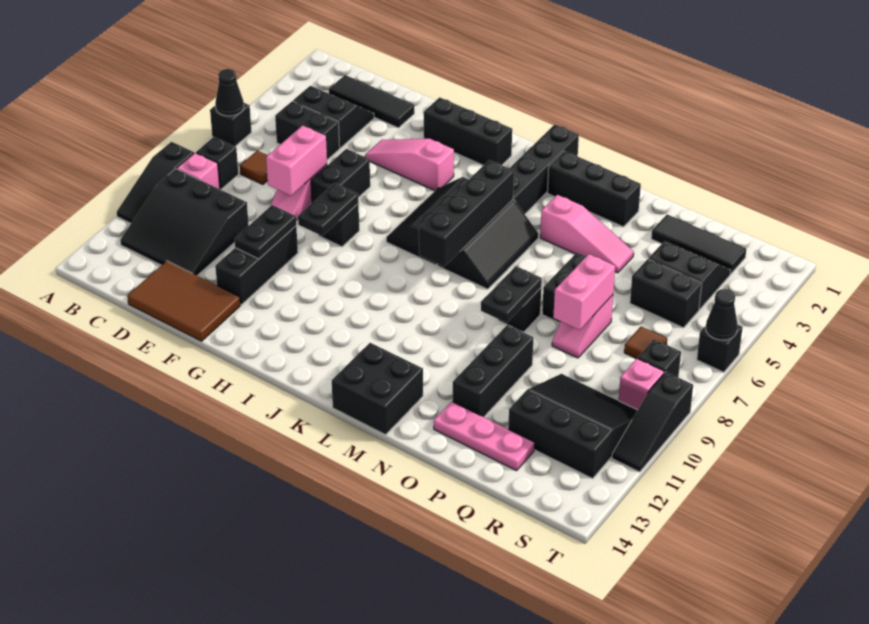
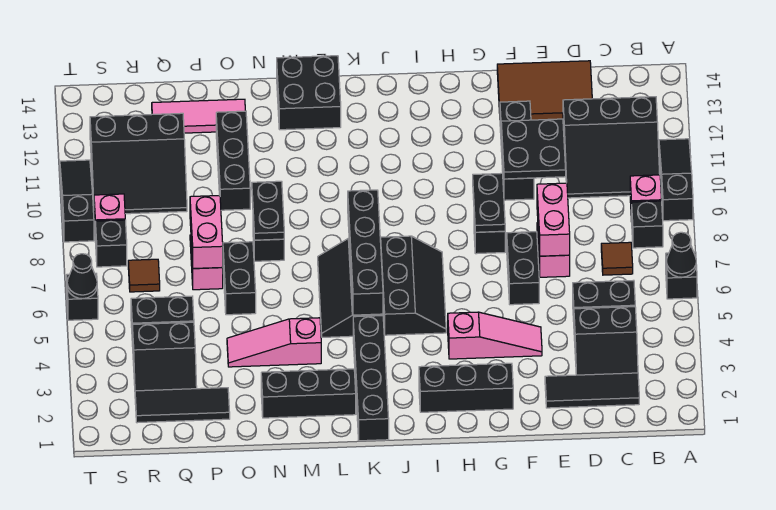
black 3x3 slope [120,169,249,275] -> black 3x3 slope turned to [563,97,660,198]
black 1x2 plate [234,205,296,259] -> black 2x2 plate [501,119,566,179]
pink 1x3 plate [434,402,535,471] -> pink 1x3 tile [152,99,245,133]

